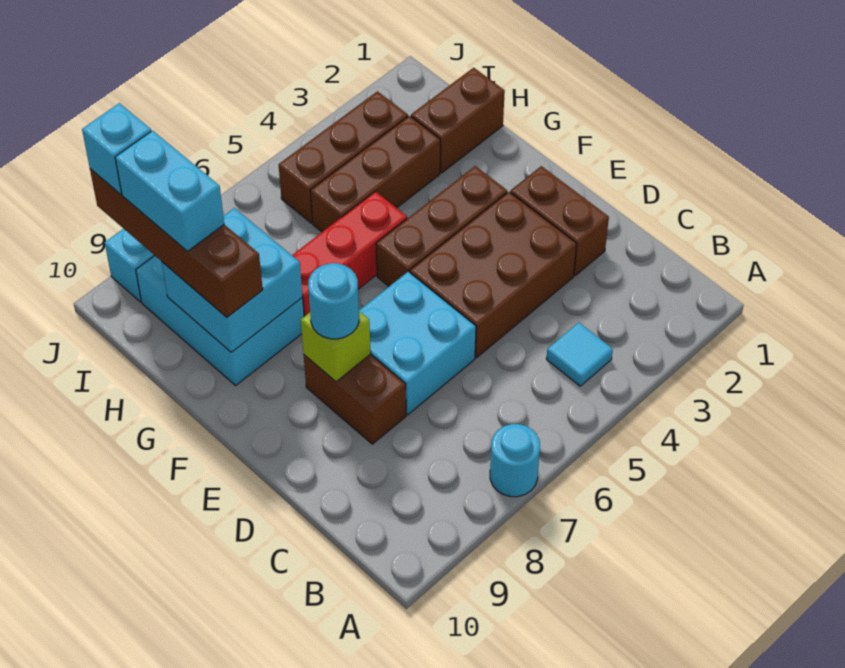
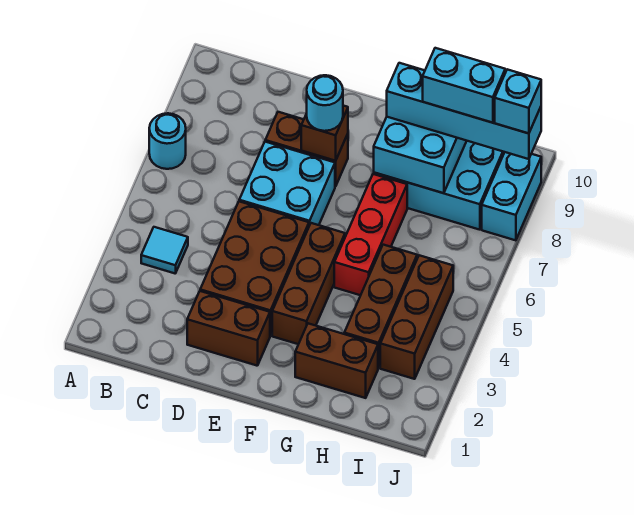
lime 1x1 brick [301,311,371,382] -> brown 1x1 brick [301,106,348,161]
brown 1x4 brick [90,169,263,317] -> cyan 1x4 brick [387,63,541,159]
brown 1x2 brick [411,68,505,173] -> brown 1x2 brick turned to [295,323,378,398]

